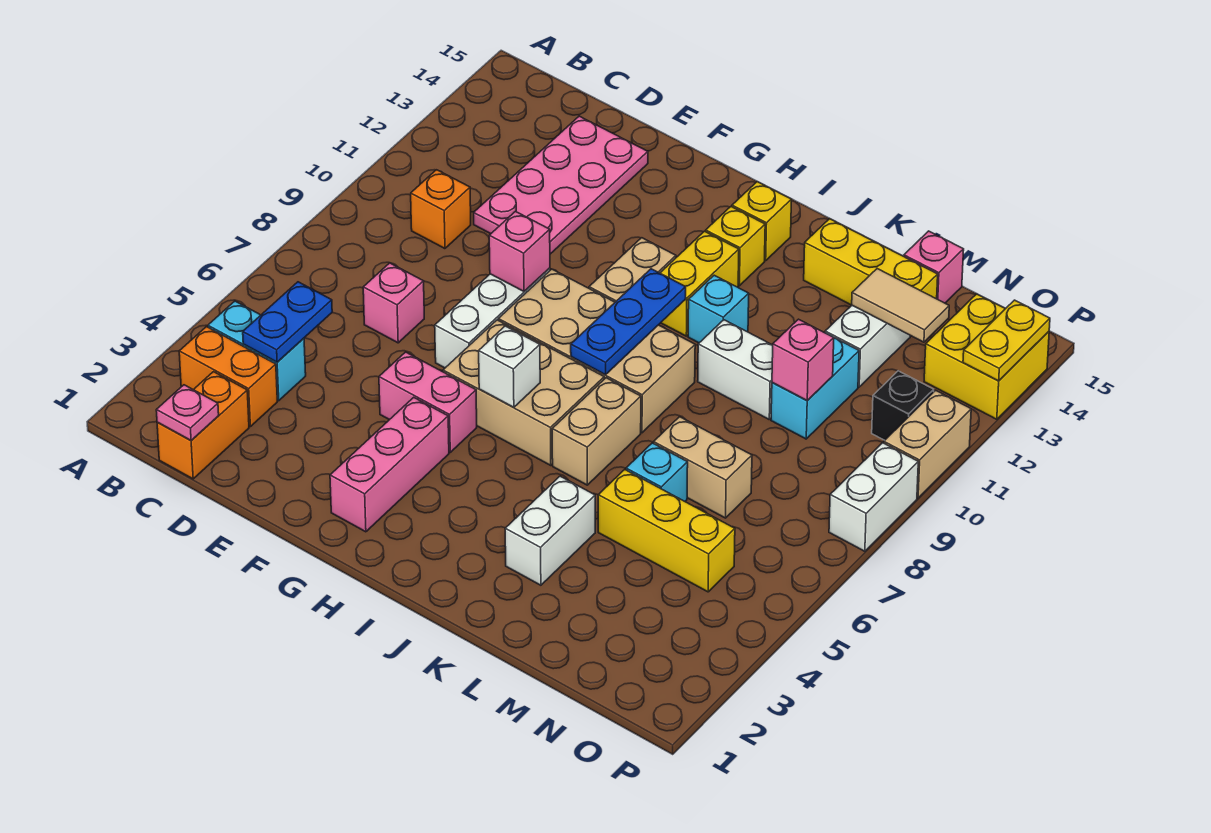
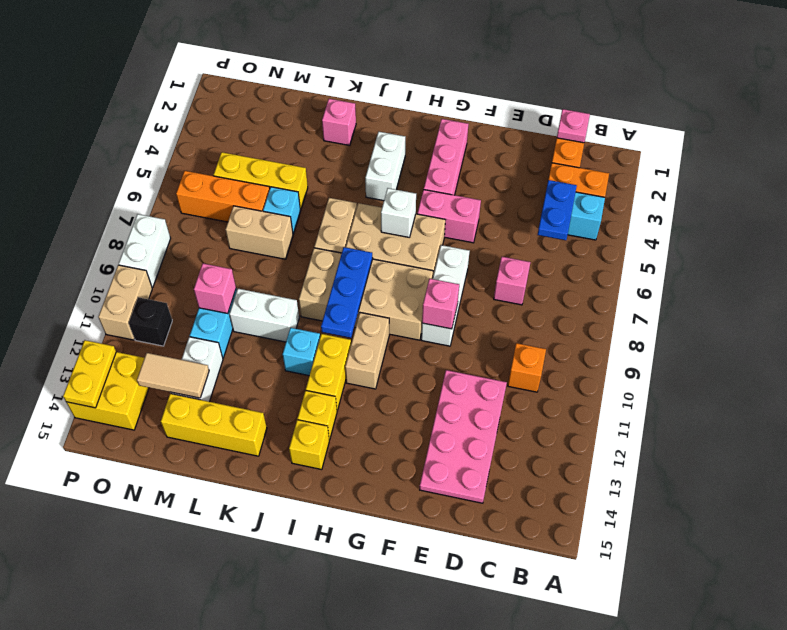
white 1x2 brick [505,476,595,585] -> white 1x2 brick moved to [365,132,405,201]
none -> orange 1x3 brick [176,171,270,222]
pink 1x1 brick [904,231,964,303] -> pink 1x1 brick moved to [322,99,356,145]

